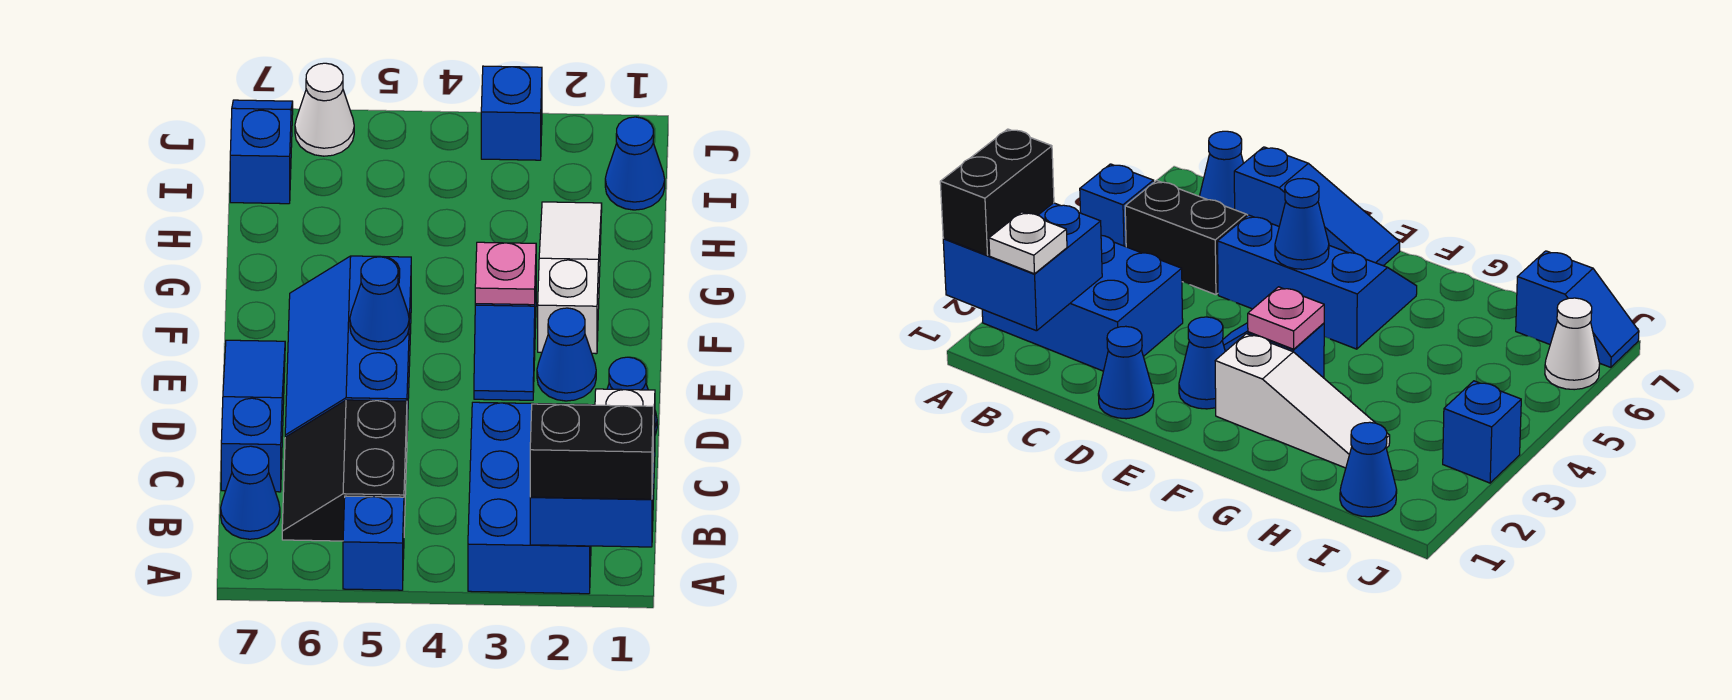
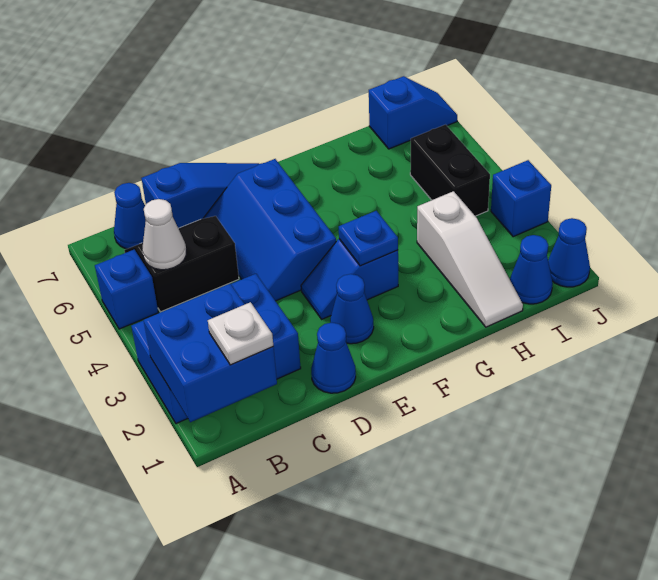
black 1x2 brick [530,404,653,499] -> black 1x2 brick moved to [410,125,490,216]
blue 2x3 slope [285,256,411,437] -> blue 2x3 slope turned to [203,159,336,301]
blue 1x1 cone [350,257,409,350] -> blue 1x1 cone moved to [548,218,590,287]
white 1x3 slope [538,202,602,354] -> white 1x3 slope turned to [417,191,523,327]
pink 1x1 plate [475,242,536,305] -> blue 1x1 plate [339,211,398,266]
white 1x1 cone [295,63,354,156] -> white 1x1 cone moved to [142,199,186,270]

